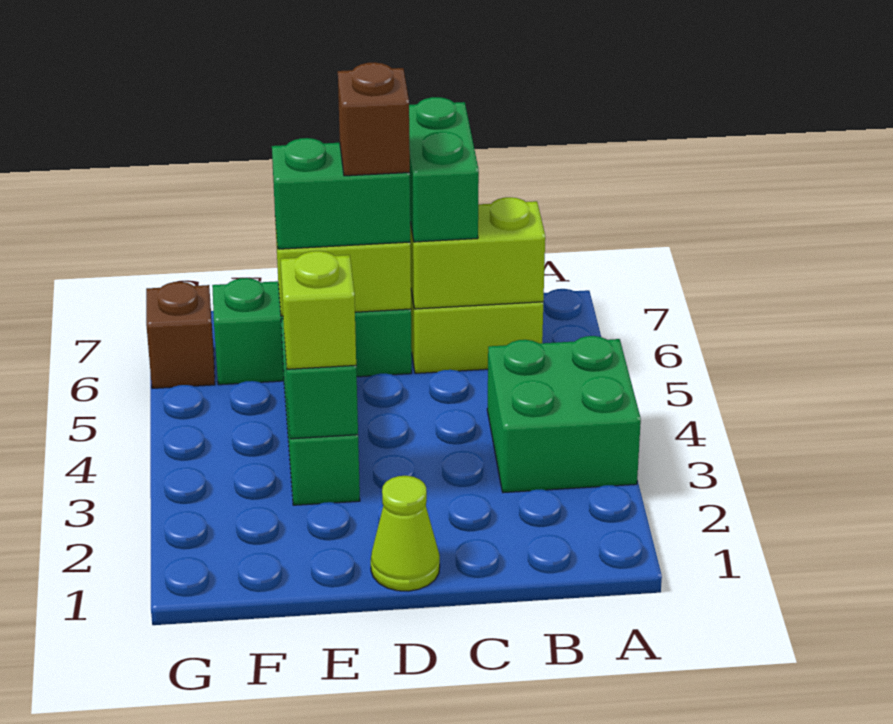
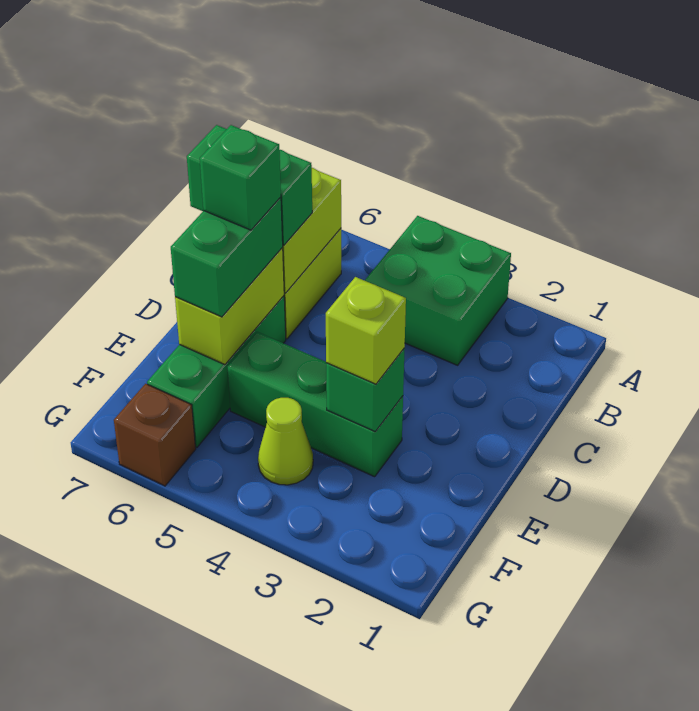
lime 1x1 cone [371,476,440,591] -> lime 1x1 cone moved to [258,398,313,485]
brown 1x1 brick [338,62,410,176] -> green 1x1 brick [200,125,281,230]

